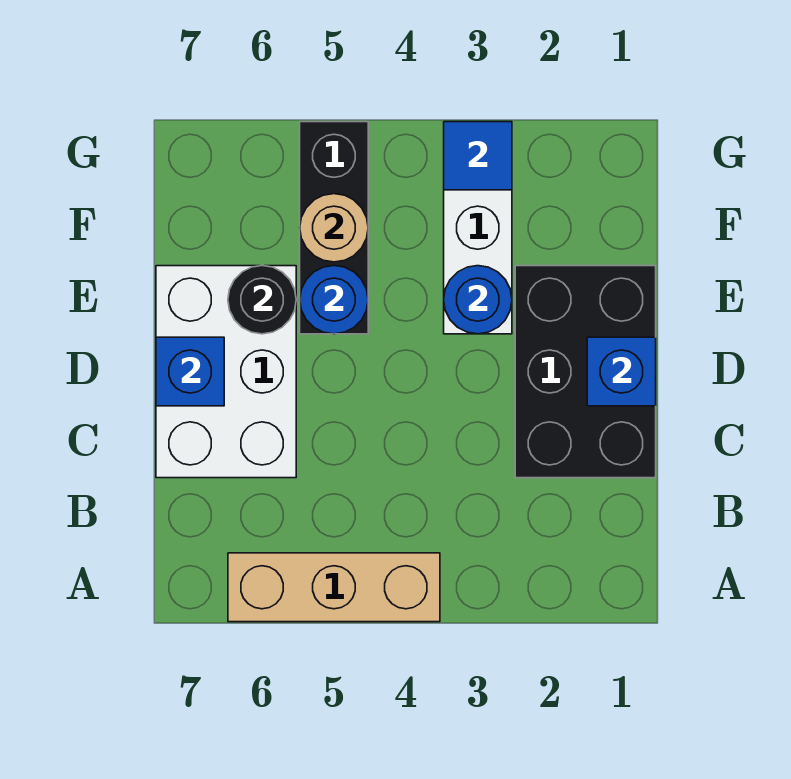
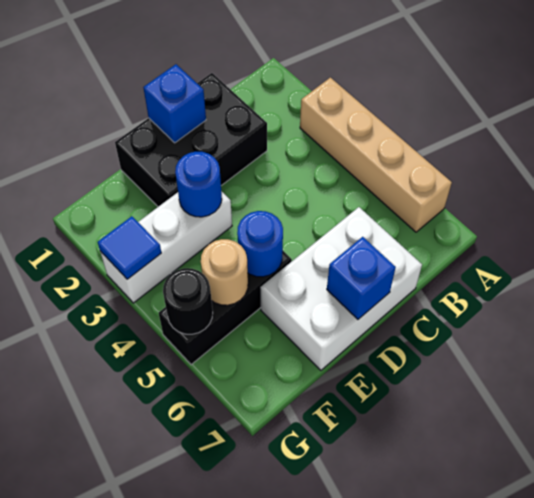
tan 1x3 brick [228,553,440,622] -> tan 1x4 brick [300,78,452,232]
black 1x1 round brick [228,266,296,334] -> black 1x1 round brick moved to [163,268,213,334]

